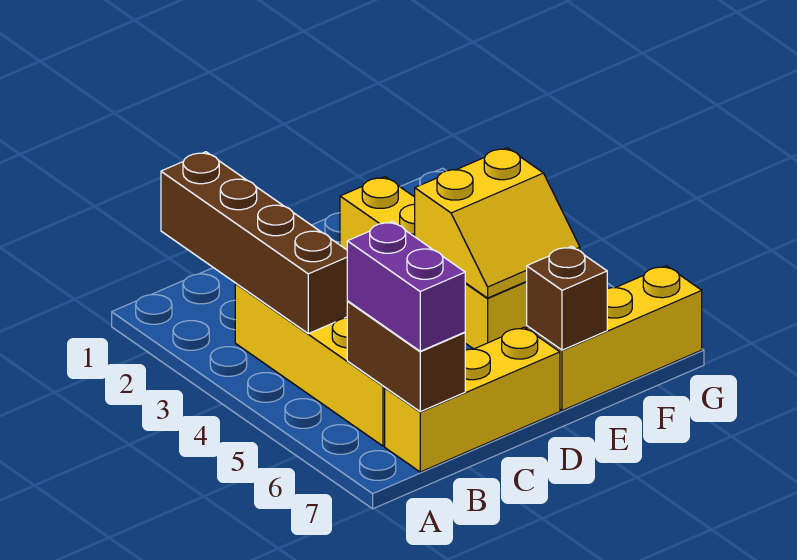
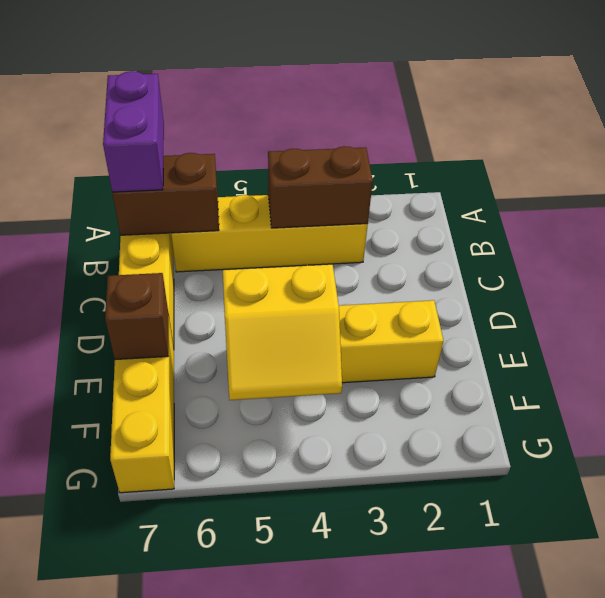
brown 1x4 brick [161,152,348,334] -> brown 1x2 brick [268,146,373,228]
purple 1x2 brick [347,221,465,351] -> purple 1x2 brick turned to [103,71,164,192]
yellow 2x2 slope [415,148,580,298] -> yellow 2x2 slope turned to [223,264,342,400]

